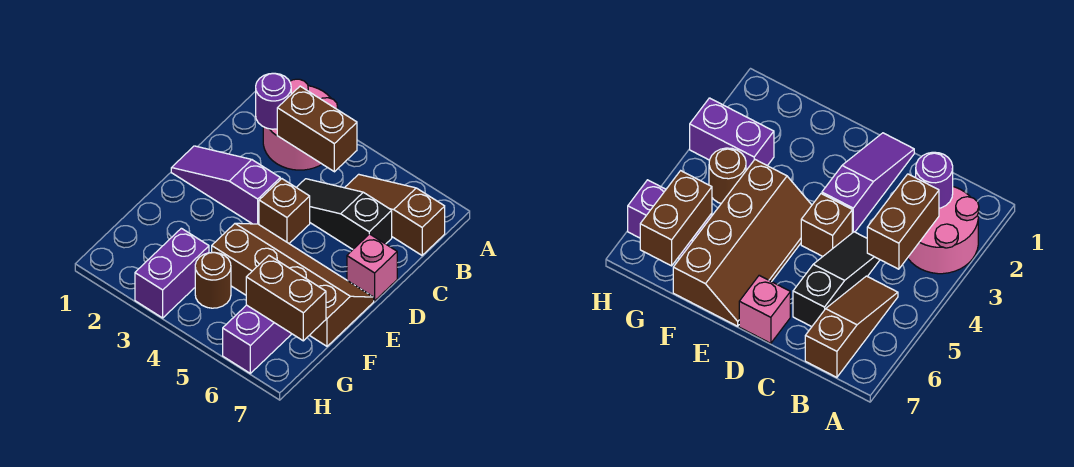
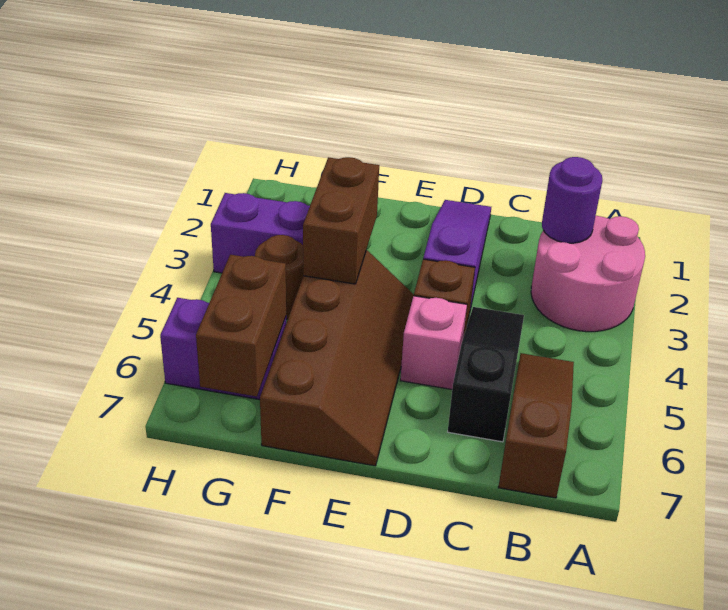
brown 1x2 brick [277,86,357,172] -> brown 1x2 brick moved to [303,157,379,284]
pink 1x1 brick [347,234,397,301] -> pink 1x1 brick moved to [400,296,467,389]

